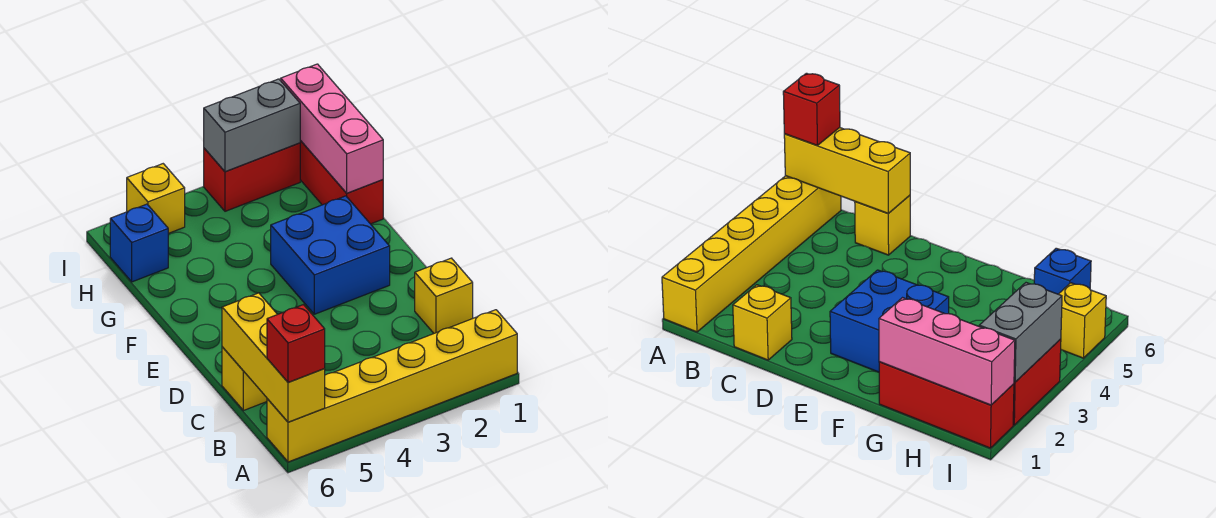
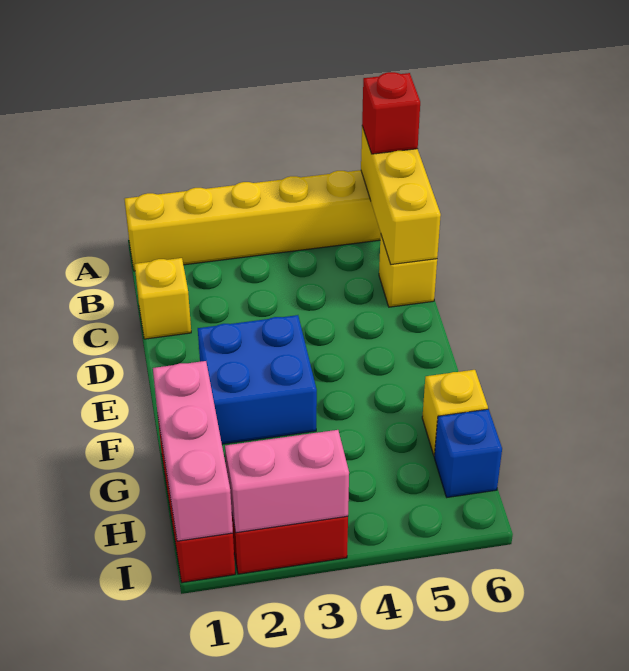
grey 1x2 brick [204,79,300,172] -> pink 1x2 brick [225,430,349,533]
yellow 1x1 brick [127,164,185,233] -> yellow 1x1 brick moved to [422,370,488,456]

